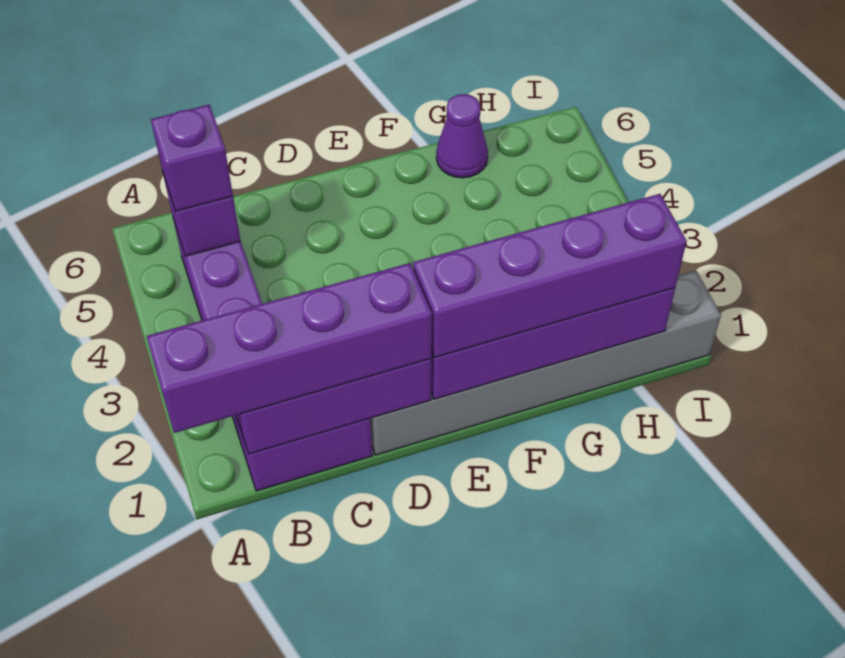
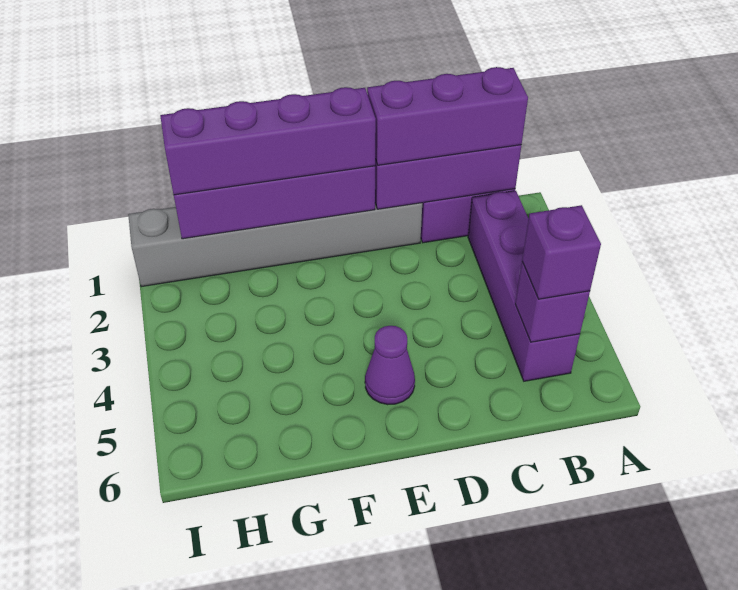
purple 1x4 brick [147,263,432,433] -> purple 1x3 brick [367,67,528,165]
purple 1x1 cone [436,94,488,178] -> purple 1x1 cone moved to [365,326,415,405]

